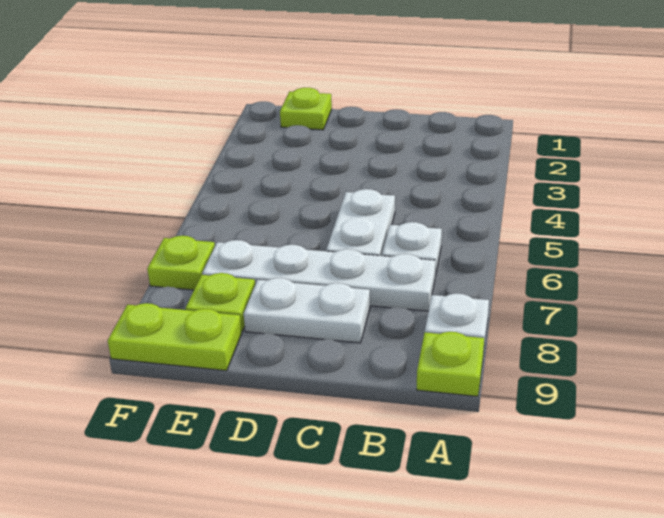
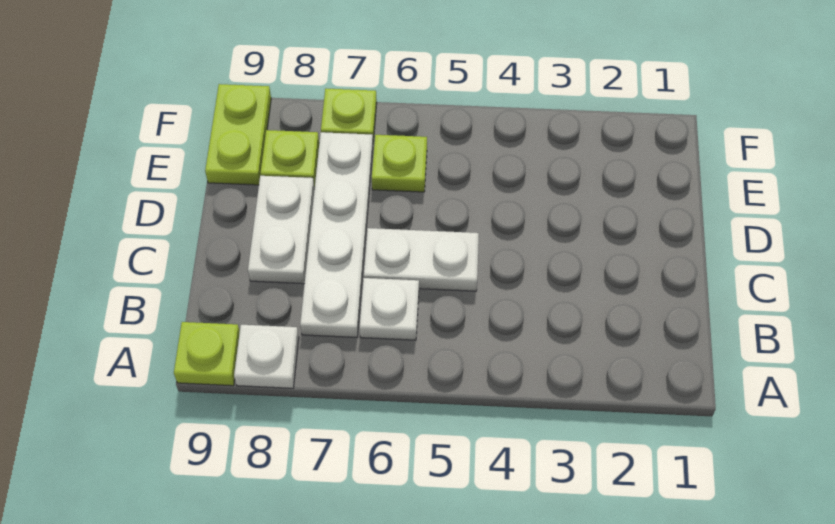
lime 1x1 plate [280,88,332,130] -> lime 1x1 plate moved to [372,135,427,192]

